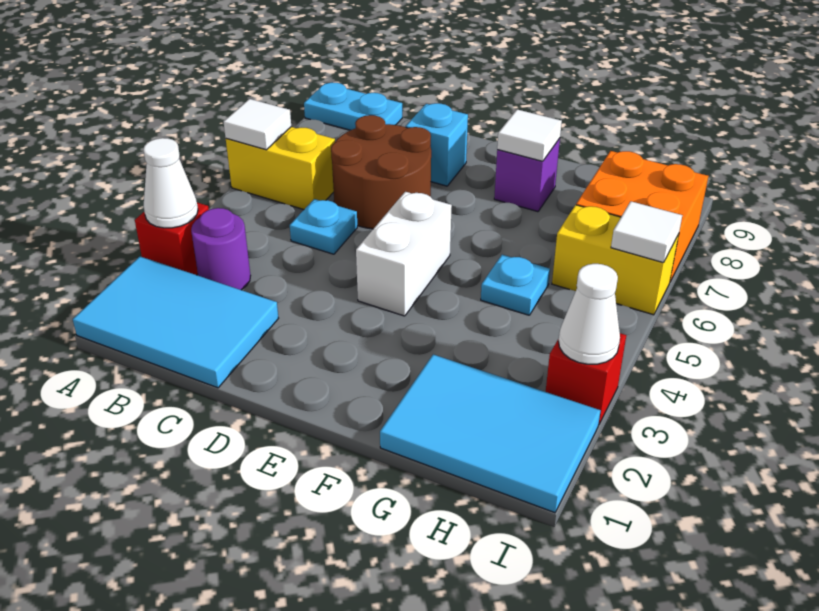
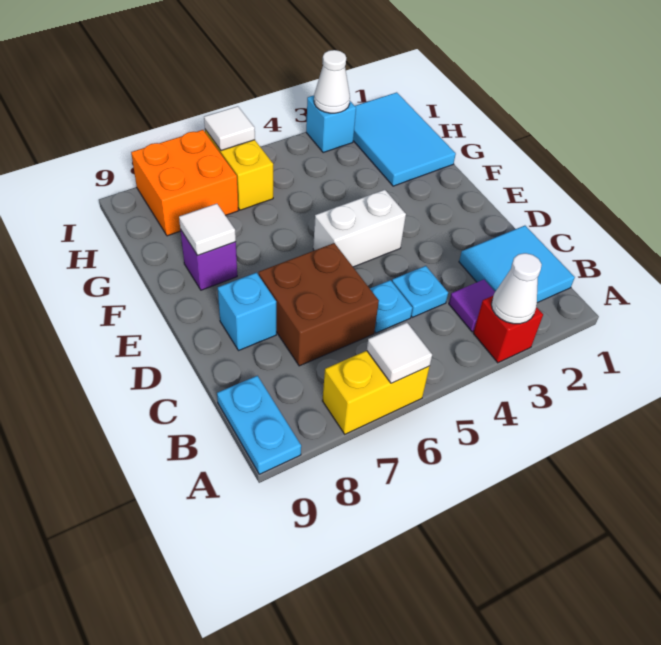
cyan 2x3 tile [73,256,279,388] -> cyan 2x2 tile [459,226,575,303]
yellow 1x2 brick [226,127,335,210] -> yellow 1x2 brick turned to [322,351,430,434]
purple 1x1 round brick [191,208,251,290] -> purple 1x1 tile [449,280,495,332]
brown 2x2 round brick [331,115,431,229] -> brown 2x2 brick [259,243,379,366]
cyan 1x1 plate [481,255,550,315] -> cyan 1x1 plate moved to [392,266,448,317]
red 1x1 brick [546,333,626,425] -> cyan 1x1 brick [306,95,356,153]

